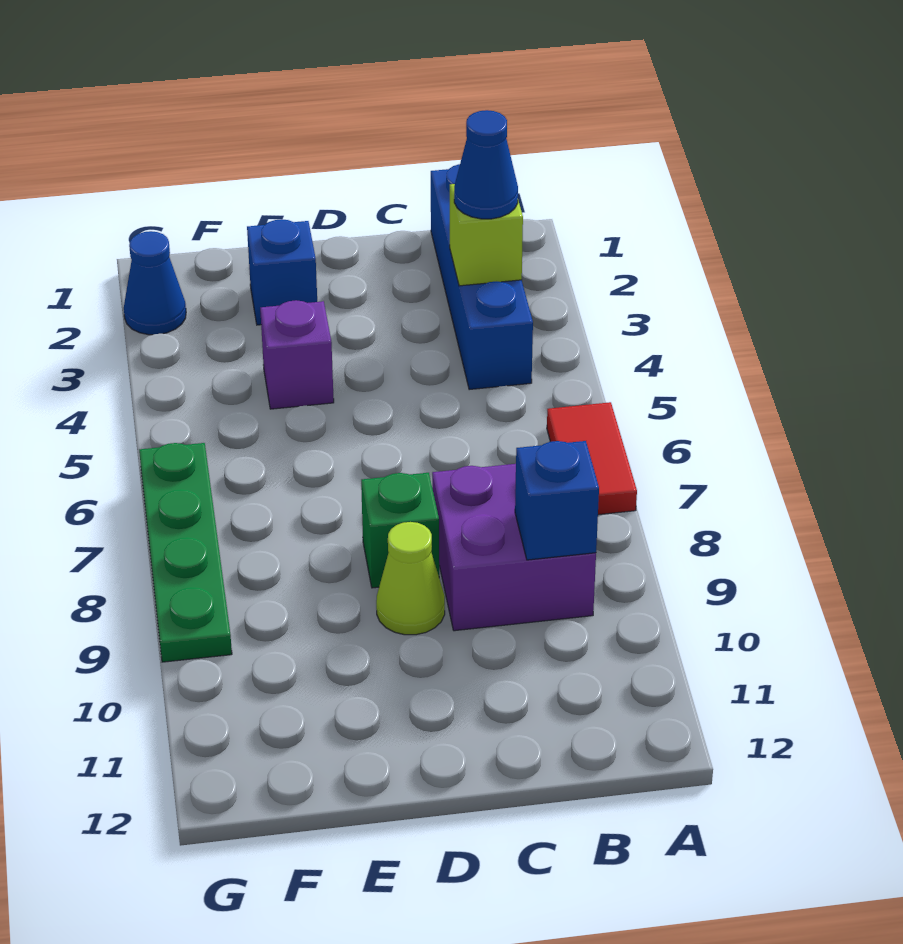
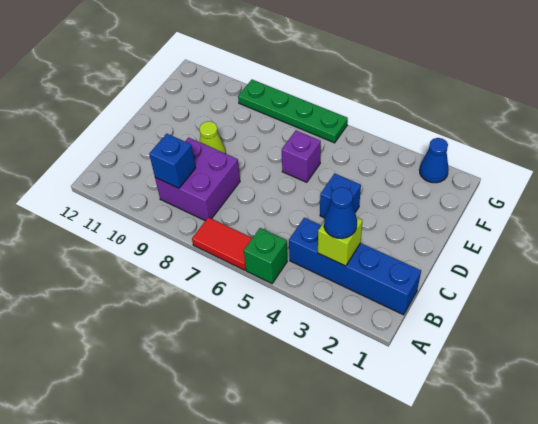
green 1x1 brick [361,473,439,588] -> green 1x1 brick moved to [244,228,287,284]
blue 1x1 brick [247,219,317,325] -> blue 1x1 brick moved to [320,173,361,218]
purple 1x1 brick [260,300,334,409] -> purple 1x1 brick moved to [282,131,321,182]

